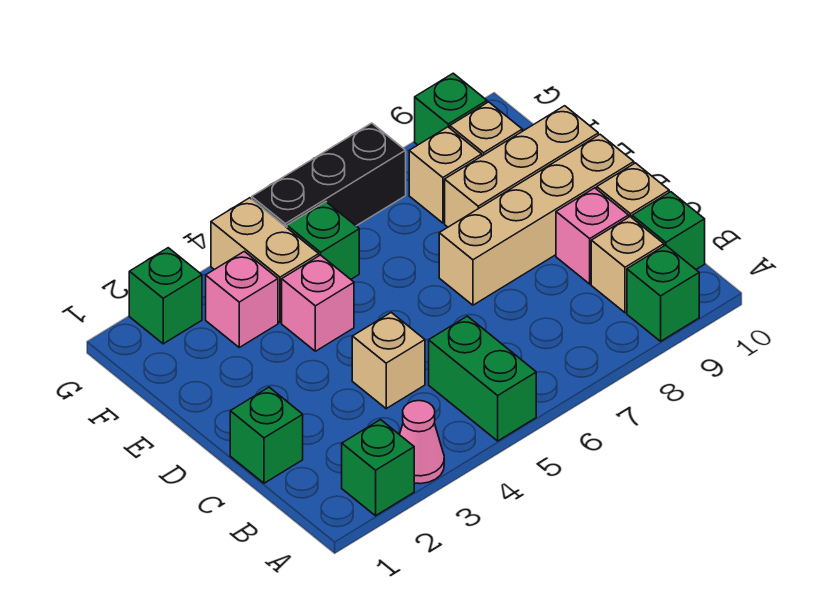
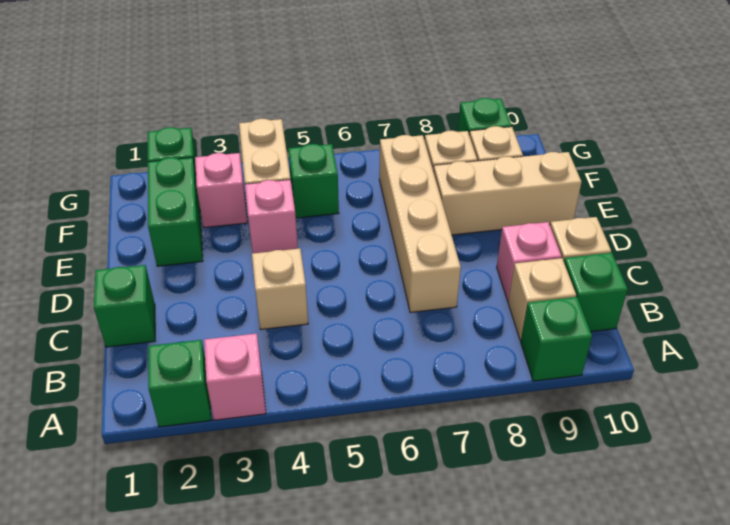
pink 1x1 cone [399,401,444,484] -> pink 1x1 brick [204,333,266,420]
green 1x2 brick [429,316,536,441] -> green 1x2 brick moved to [148,157,203,266]
tan 1x4 brick [439,135,634,305] -> tan 1x4 brick turned to [379,135,461,313]
black 1x3 brick [252,123,406,228] -> none

